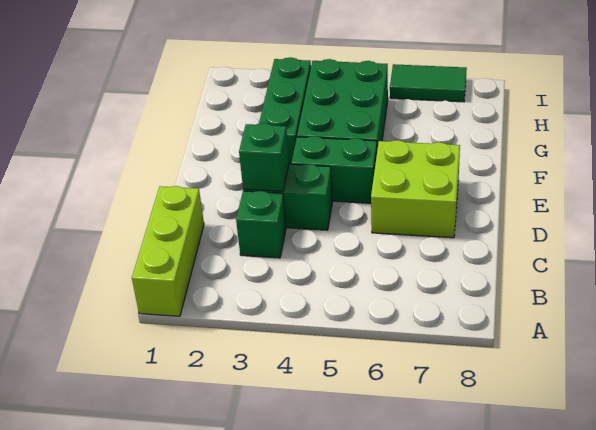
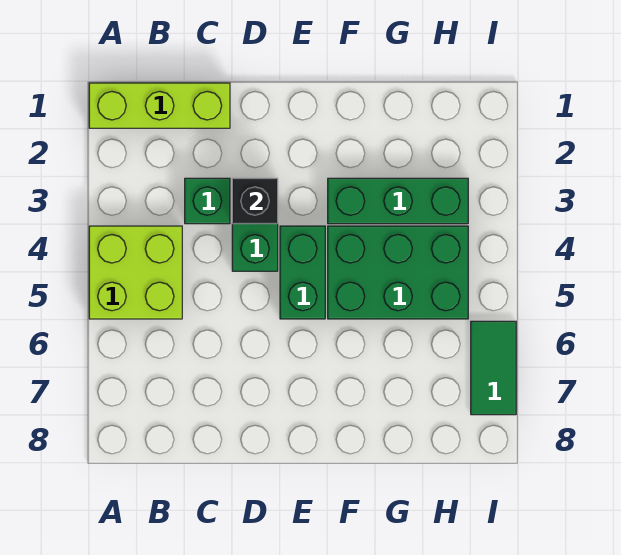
green 1x1 brick [239,123,289,191] -> black 1x1 brick [232,178,278,224]
lime 2x2 brick [371,140,460,238] -> lime 2x2 brick moved to [89,226,182,319]

